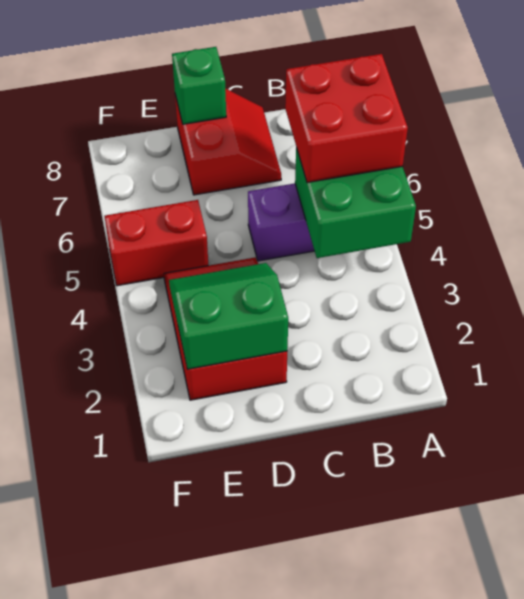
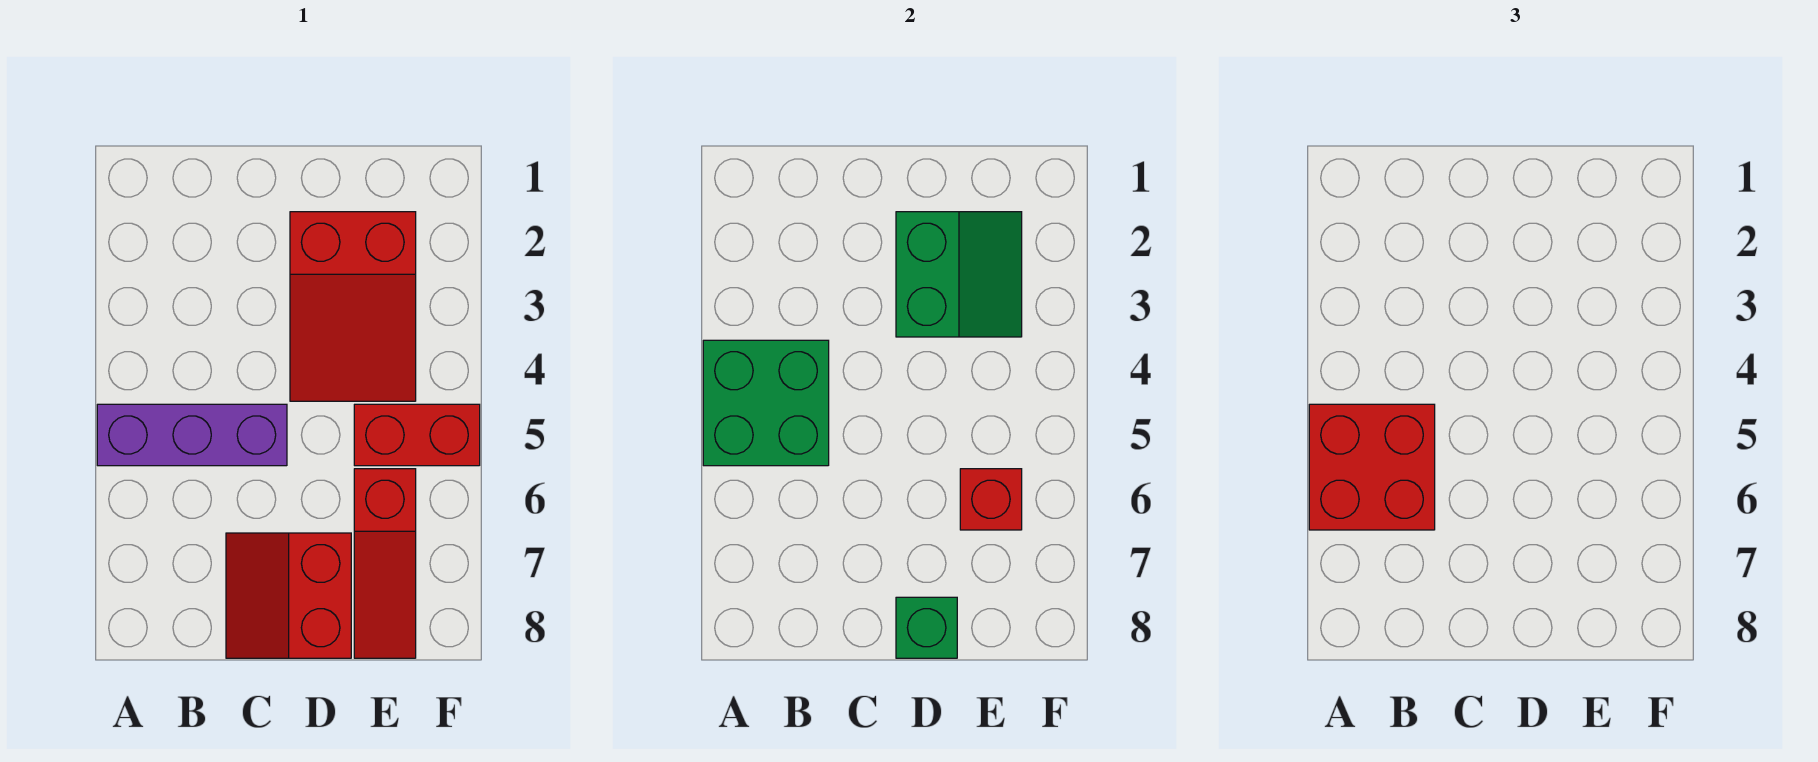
green 2x2 slope [169,263,288,369] -> green 2x2 slope turned to [896,212,1022,337]
none -> red 1x3 slope [354,469,416,658]
none -> red 1x1 brick [960,469,1022,530]

